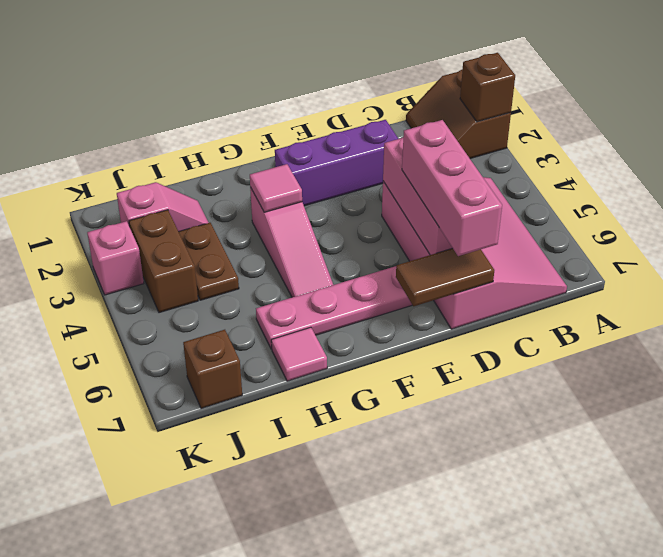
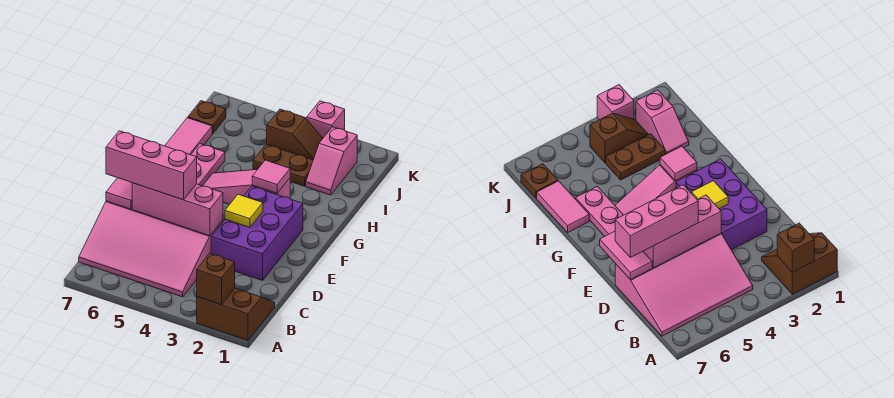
purple 1x3 brick [275,120,398,206] -> purple 2x3 brick [211,186,303,280]
brown 1x2 tile [396,248,494,306] -> pink 1x2 tile [106,178,132,209]
none -> yellow 1x1 tile [225,194,263,227]
pink 1x1 tile [271,327,327,381] -> pink 1x2 tile [165,118,212,155]
brown 1x2 brick [129,210,198,313] -> brown 1x2 slope [267,109,323,160]
brown 1x1 brick [183,330,242,409] -> brown 1x1 plate [188,101,226,134]

